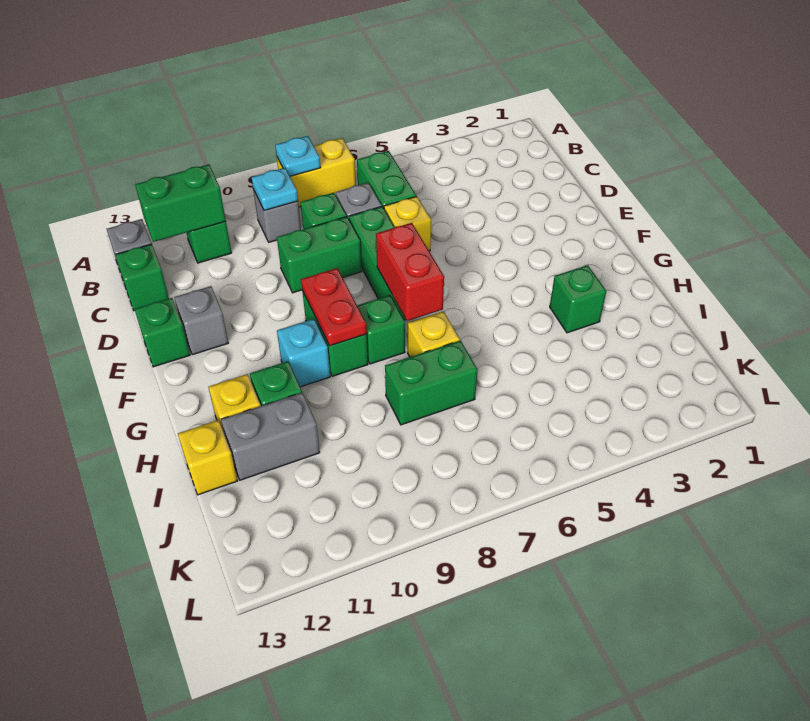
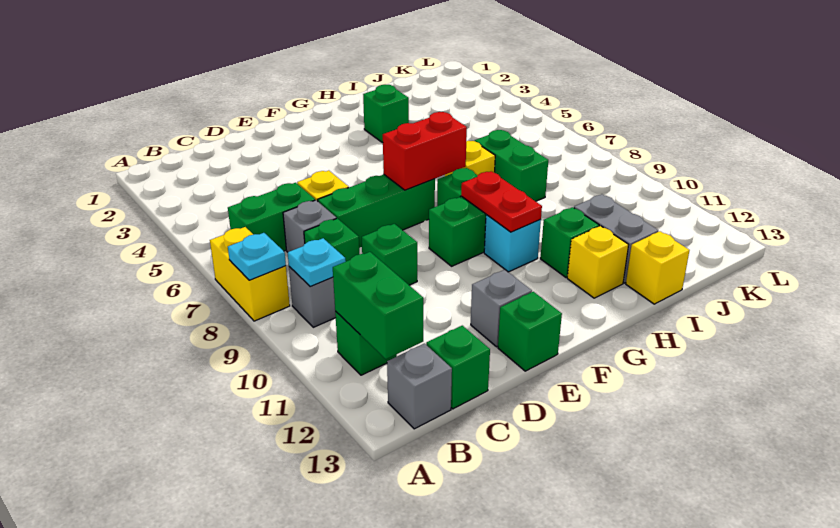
green 1x2 brick [277,217,362,293] -> green 1x1 brick [362,224,417,285]
red 1x2 plate [301,268,367,346] -> red 1x2 plate turned to [461,171,542,232]

